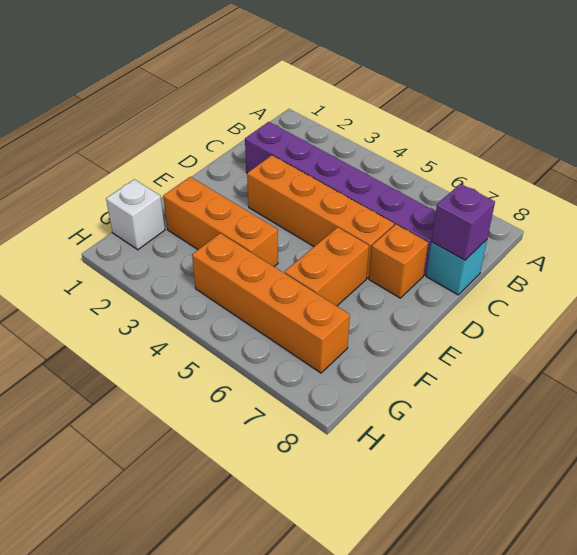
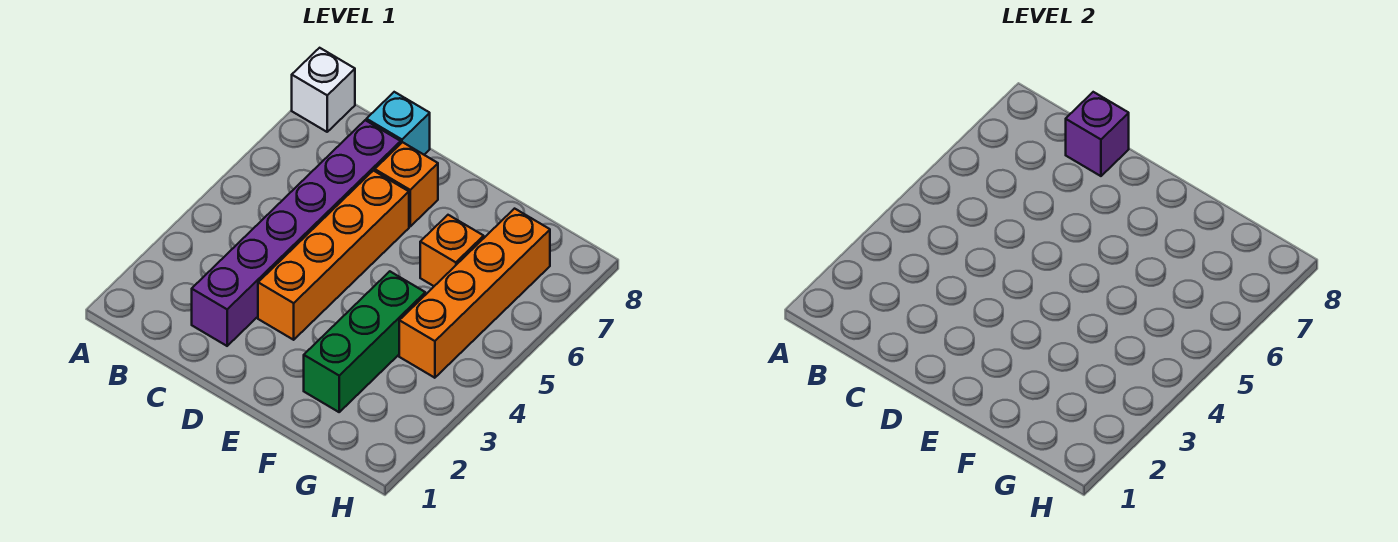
orange 1x2 brick [285,227,369,306] -> orange 1x1 brick [420,215,484,286]
orange 1x3 brick [163,177,278,266] -> green 1x3 brick [304,271,425,412]
white 1x1 brick [106,179,165,250] -> white 1x1 brick moved to [292,48,355,132]

